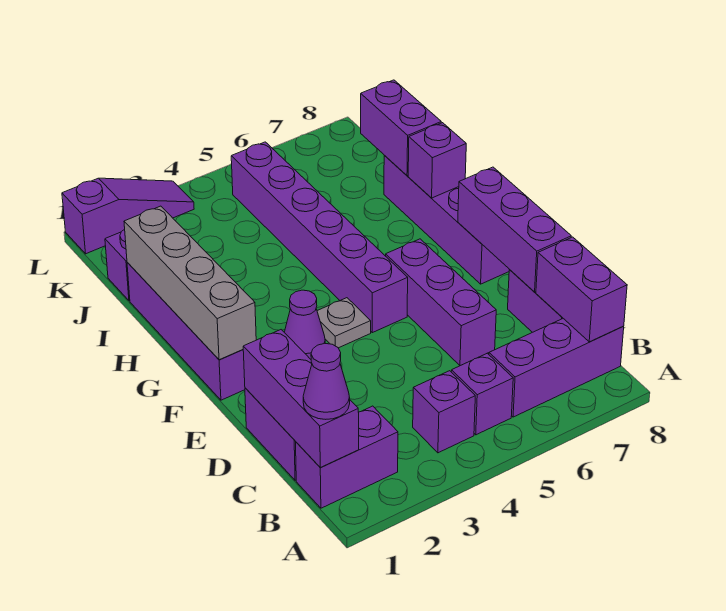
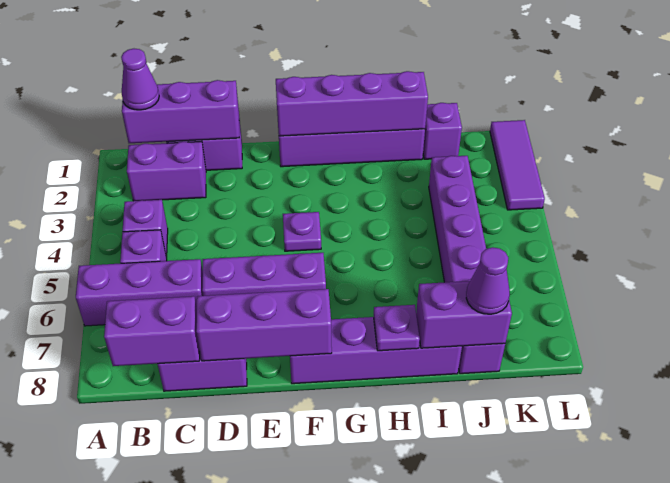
purple 1x2 brick [296,406,398,508] -> purple 1x2 brick turned to [127,142,206,201]
purple 1x3 brick [489,319,624,417] -> purple 1x3 brick turned to [76,259,203,326]
grey 1x4 brick [124,206,256,360] -> purple 1x4 brick [276,71,428,136]
purple 1x1 cone [284,290,325,359] -> purple 1x1 cone moved to [466,247,510,314]
grey 1x1 plate [317,298,371,348] -> purple 1x1 plate [283,212,321,251]
purple 1x6 brick [231,142,408,333] -> purple 1x6 brick turned to [429,156,505,374]
purple 1x1 brick [408,123,466,198] -> purple 1x1 plate [374,305,420,351]
purple 1x3 slope [62,178,194,254] -> purple 1x3 tile [490,120,545,210]

